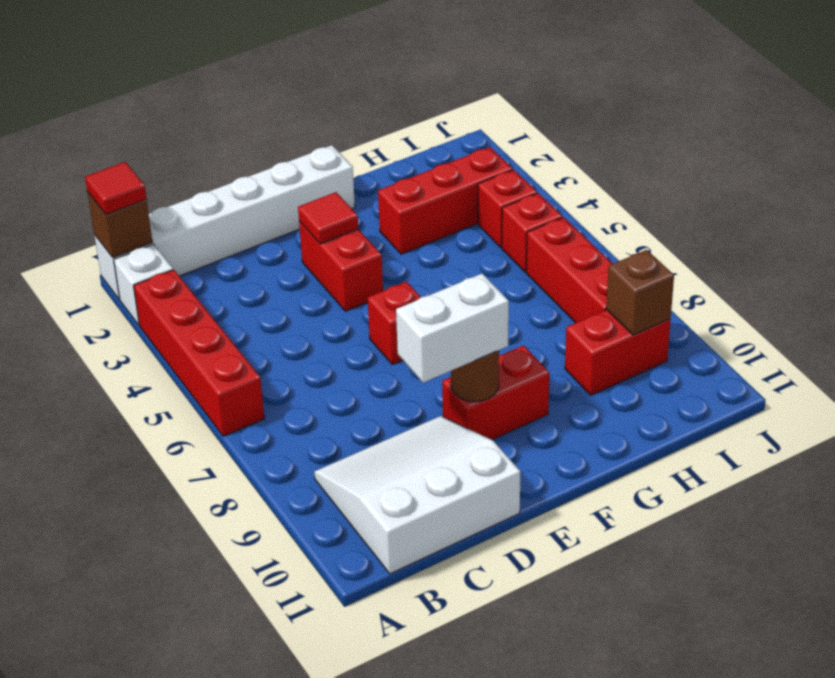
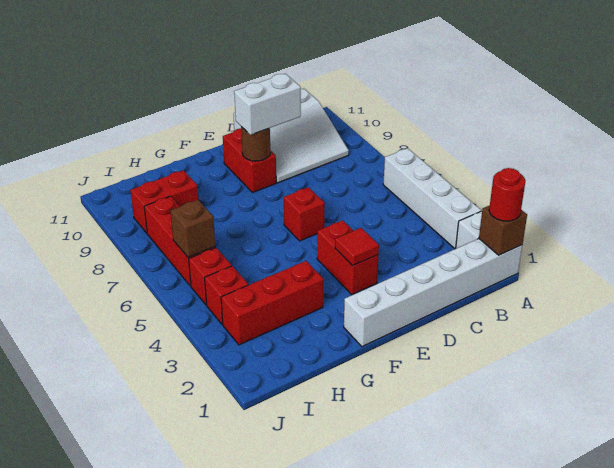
red 1x1 tile [85,162,146,214] -> red 1x1 round brick [489,168,525,221]
red 1x4 brick [134,270,264,436] -> white 1x4 brick [383,148,481,248]
red 1x2 brick [442,346,550,440] -> red 1x2 brick turned to [223,128,276,193]
brown 1x1 brick [606,250,674,335] -> brown 1x1 brick moved to [170,200,215,257]

